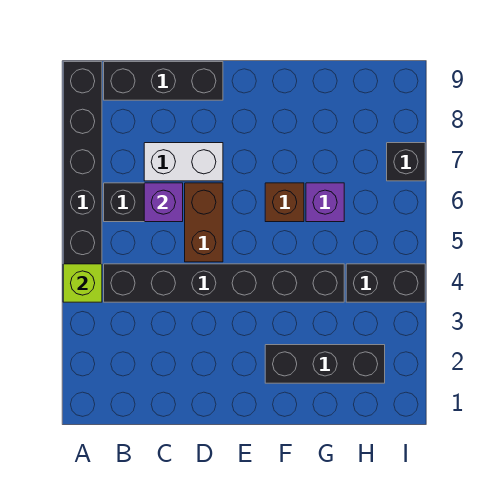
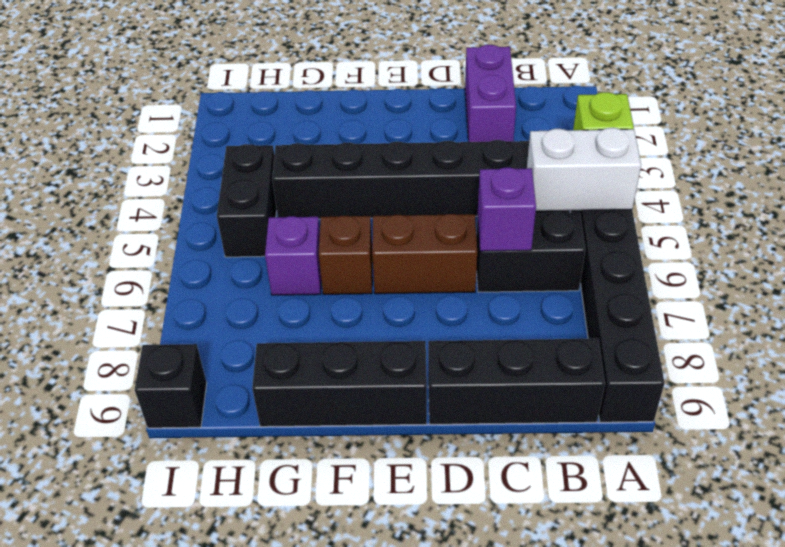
none -> purple 1x2 brick [465,45,516,142]
white 1x2 brick [144,143,223,181] -> white 1x2 brick moved to [527,128,641,211]
brown 1x2 brick [185,183,223,262] -> brown 1x2 brick turned to [372,214,477,294]
black 1x3 brick [265,345,385,383] -> black 1x3 brick moved to [252,341,427,427]
black 1x2 brick [346,264,425,302] -> black 1x2 brick turned to [217,144,277,257]
black 1x1 brick [387,143,425,181] -> black 1x1 brick moved to [135,344,207,428]

